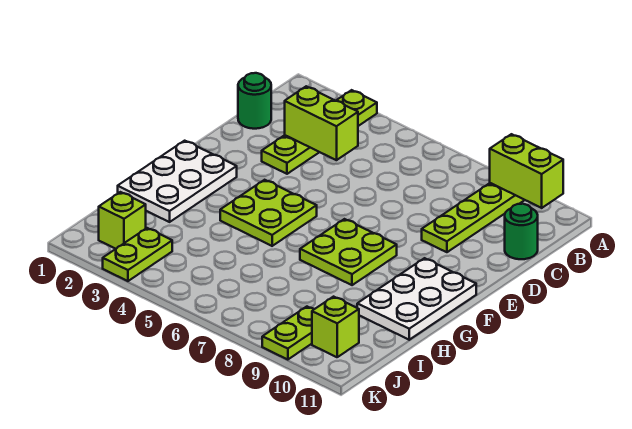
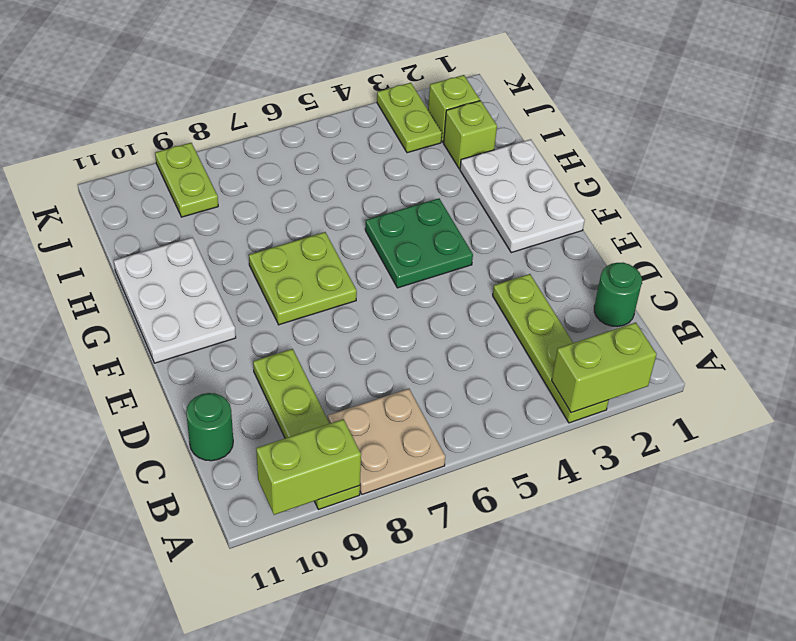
none -> tan 2x2 plate [328,389,445,494]
lime 1x2 brick [285,86,358,160] -> lime 1x2 brick moved to [552,322,657,413]
lime 2x2 plate [220,180,317,246] -> green 2x2 plate [365,198,473,288]
lime 1x1 brick [312,297,359,357] -> lime 1x1 brick moved to [444,101,497,169]

